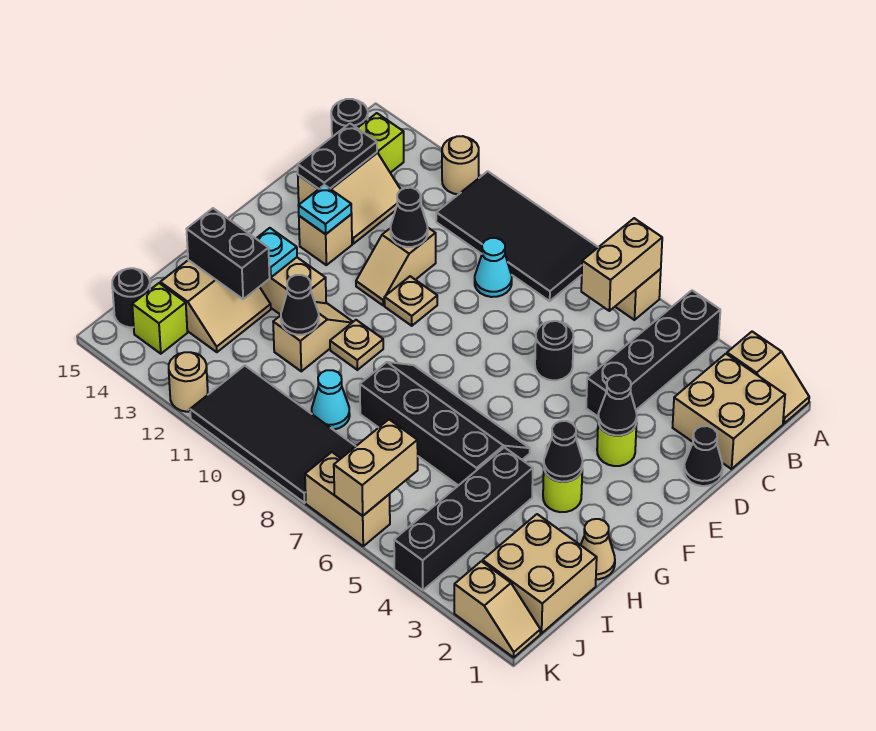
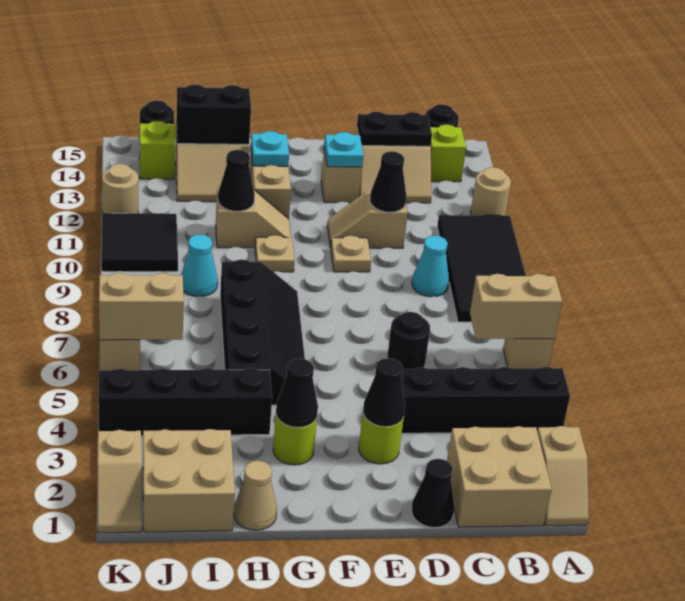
black 1x2 brick [187,208,270,299] -> black 1x2 brick turned to [176,85,251,144]
black 2x4 tile [190,366,356,503] -> black 2x2 tile [101,213,178,272]

